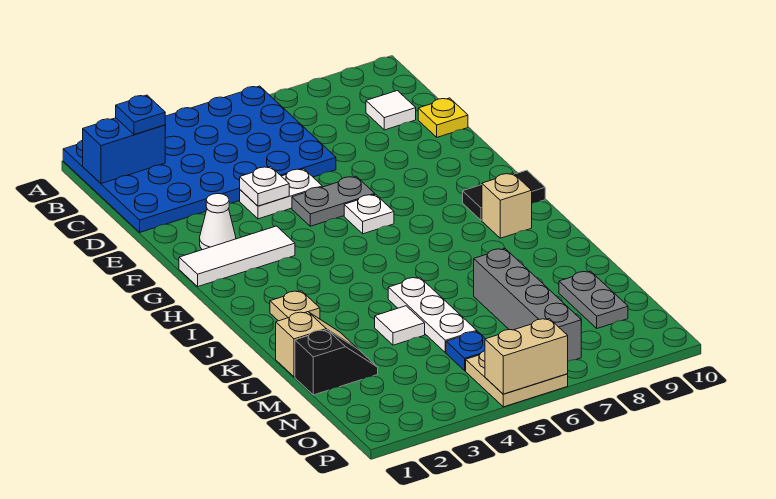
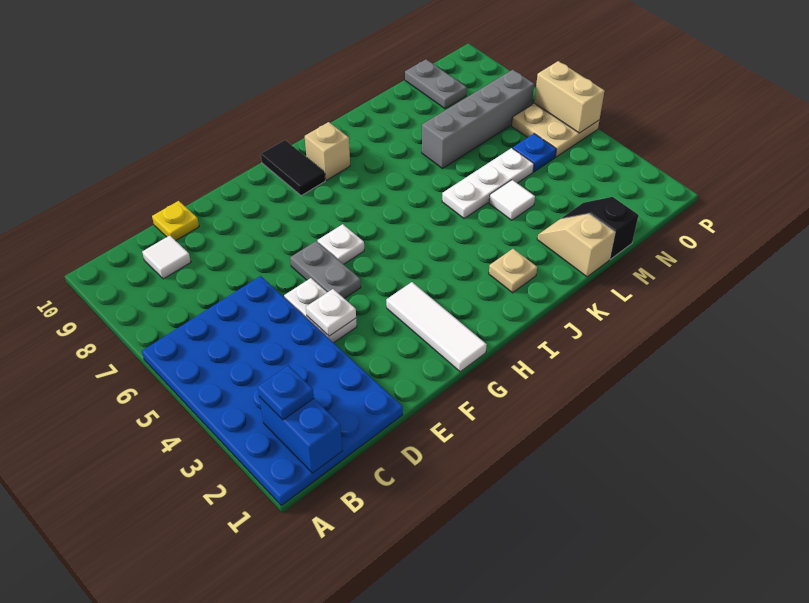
white 1x1 cone [200,193,236,250] -> none
grey 1x2 plate [559,271,628,328] -> grey 1x2 plate turned to [405,59,467,109]

